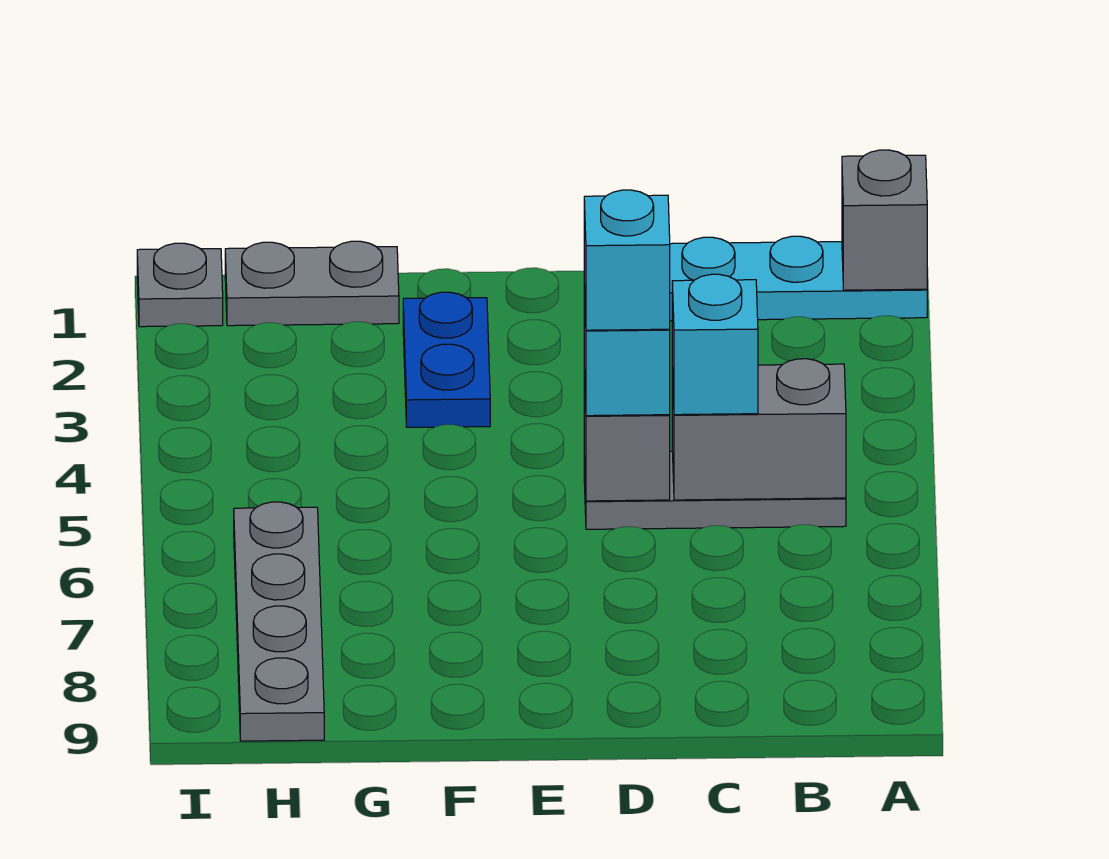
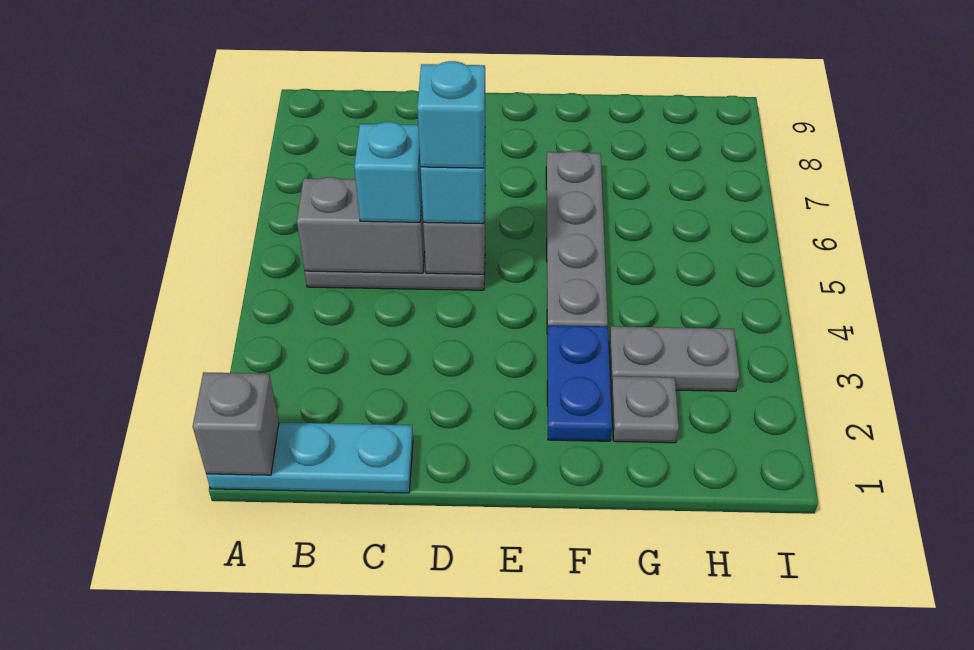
grey 1x2 plate [225,241,399,326] -> grey 1x2 plate moved to [609,326,739,391]
grey 1x4 plate [234,502,324,741] -> grey 1x4 plate moved to [546,151,608,335]
grey 1x1 plate [137,243,223,327] -> grey 1x1 plate moved to [611,376,679,443]

